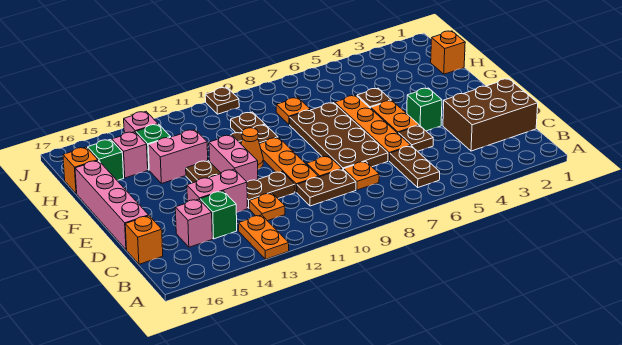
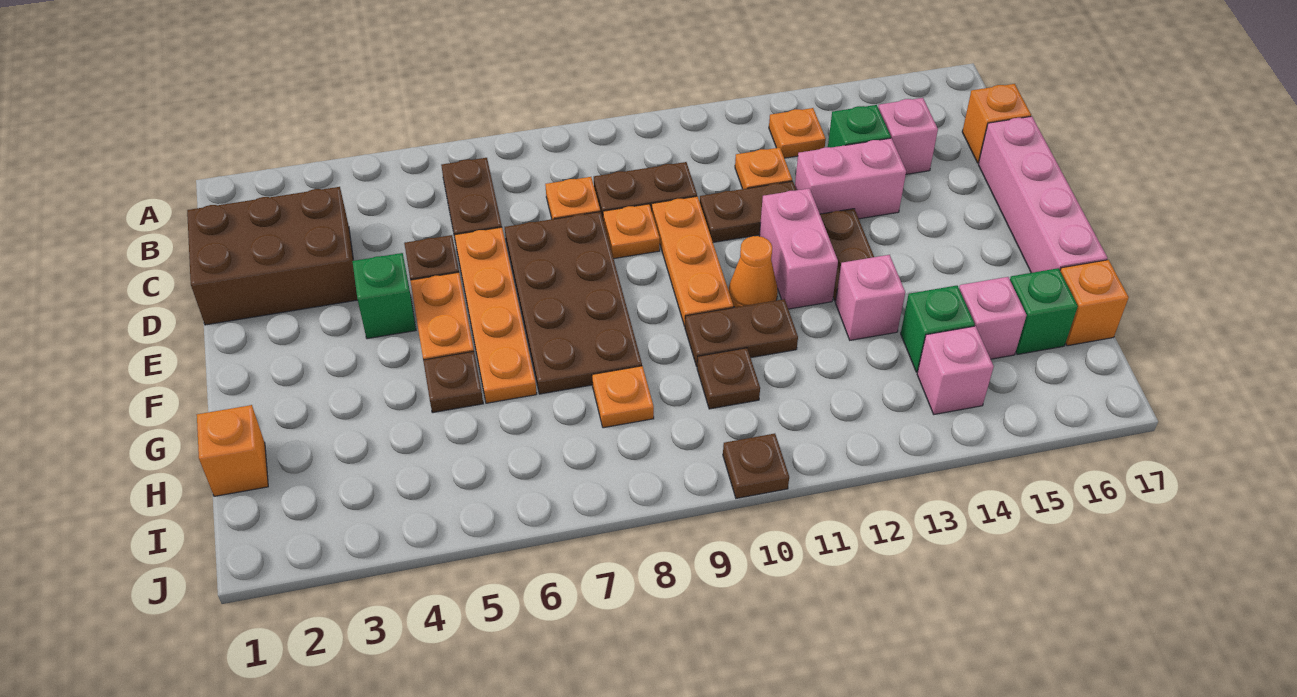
orange 1x2 plate [238,215,289,259] -> orange 1x1 plate [769,108,826,158]
pink 1x2 brick [148,130,208,184] -> pink 1x1 brick [836,255,905,340]

